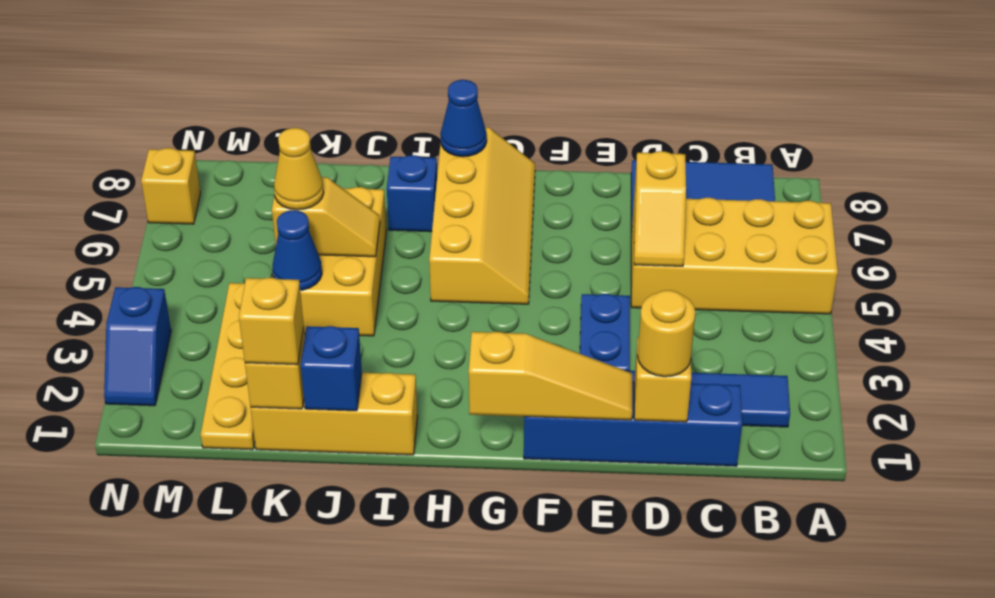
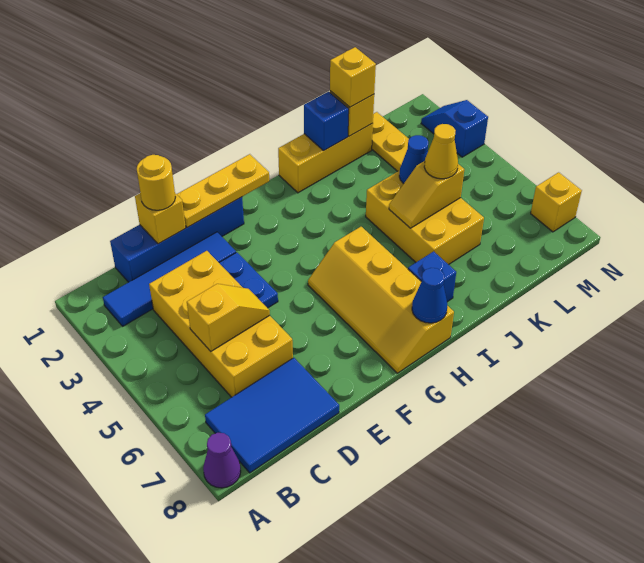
yellow 2x4 brick [631,198,838,314] -> yellow 2x4 brick turned to [149,251,293,397]
none -> purple 1x1 cone [203,433,241,488]
yellow 1x2 slope [634,151,686,266] -> yellow 1x2 slope turned to [187,284,270,351]
yellow 1x3 slope [469,332,632,420] -> yellow 1x3 plate [177,154,269,228]

